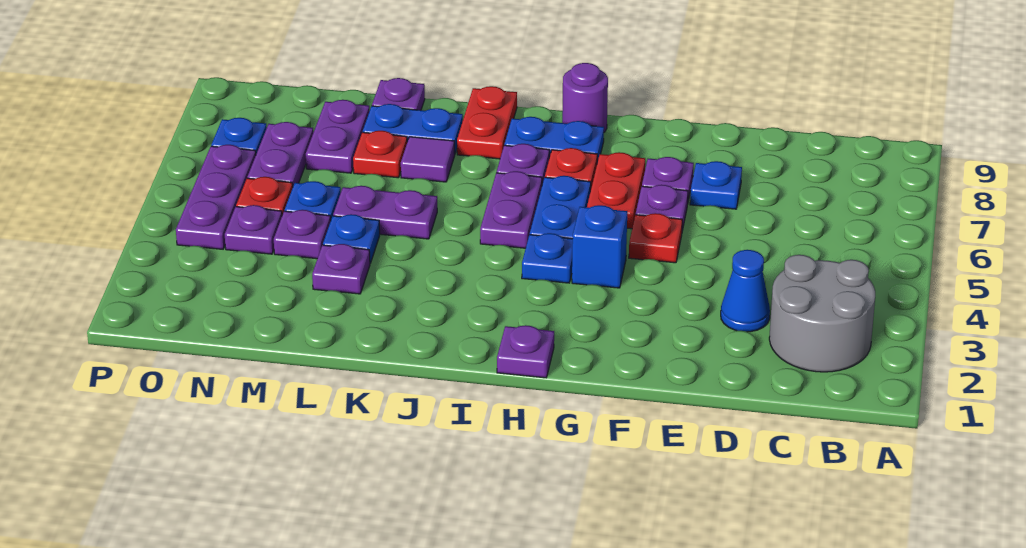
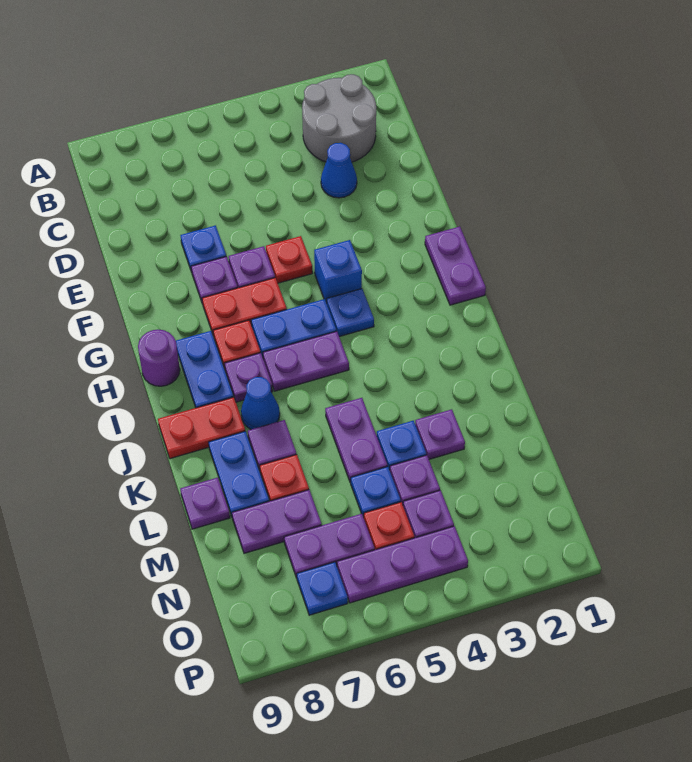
purple 1x1 plate [497,325,554,378] -> purple 1x2 plate [425,227,486,305]
none -> blue 1x1 cone [241,377,280,429]

